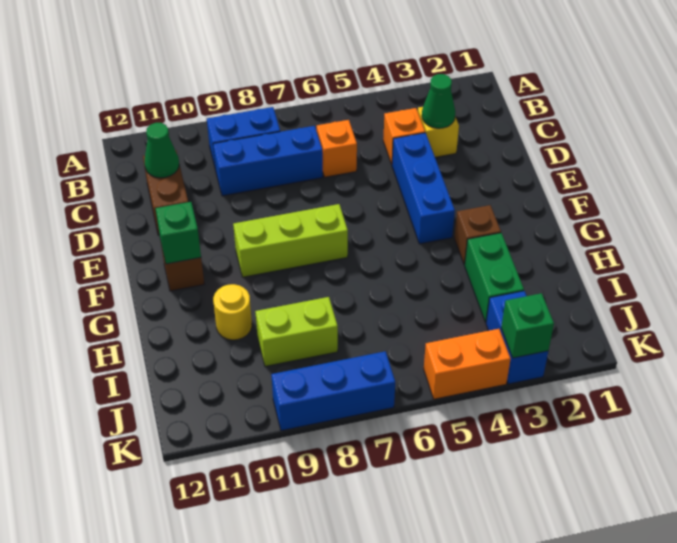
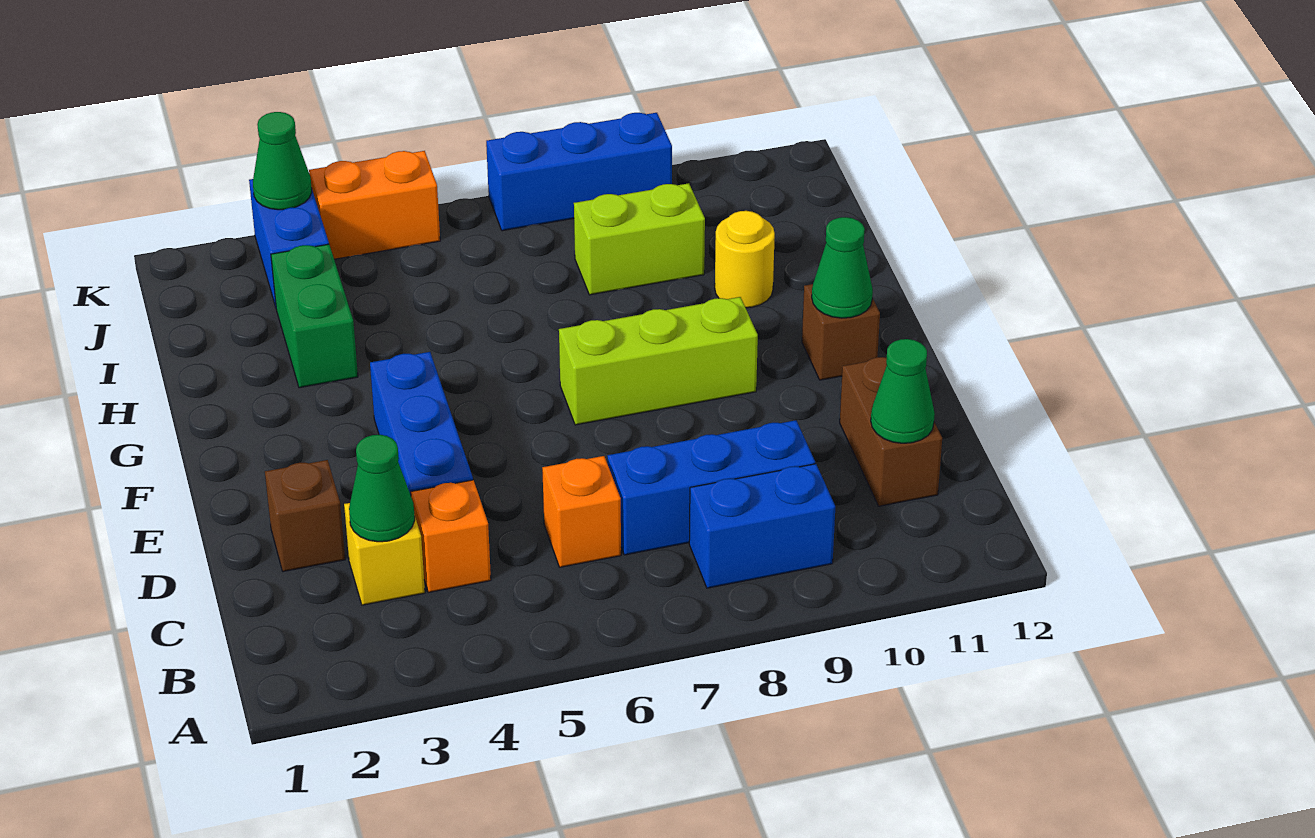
green 1x1 brick [156,202,201,264] -> green 1x1 cone [812,217,873,318]
brown 1x1 brick [454,205,501,265] -> brown 1x1 brick moved to [265,460,345,572]
green 1x1 brick [501,293,554,358] -> green 1x1 cone [253,112,312,210]

